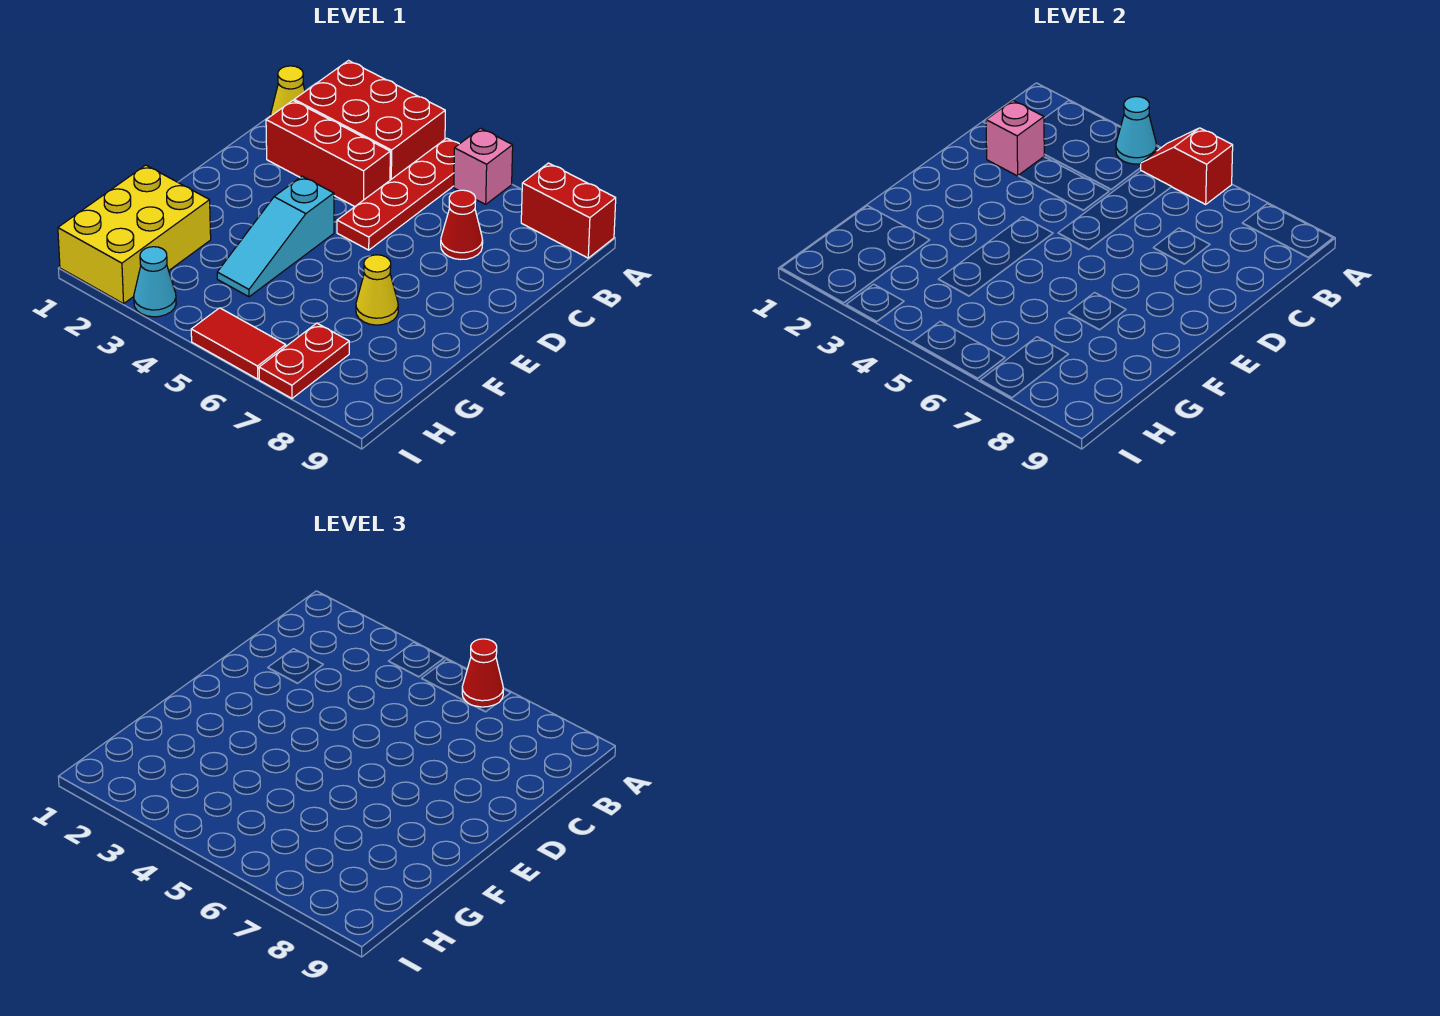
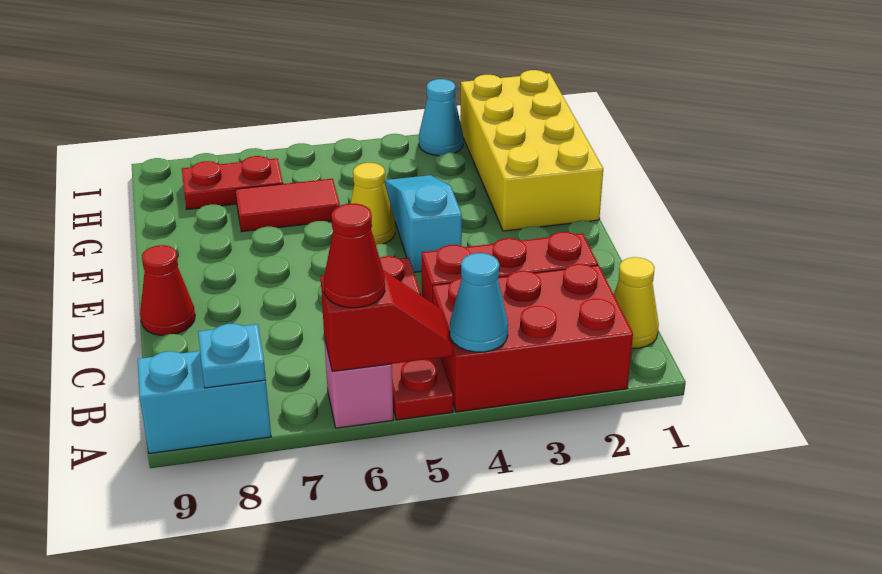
red 1x2 brick [521,163,616,258] -> cyan 1x2 brick [138,351,271,454]
none -> cyan 1x1 plate [198,324,266,388]
pink 1x1 brick [986,101,1045,176] -> none
red 1x1 cone [441,190,483,260] -> red 1x1 cone moved to [140,245,195,335]
yellow 1x1 cone [356,255,398,325] -> yellow 1x1 cone moved to [350,163,395,244]
yellow 2x3 brick [58,165,211,304] -> yellow 2x4 brick [460,70,603,231]
red 1x2 plate [259,323,349,398] -> red 1x2 plate turned to [182,156,283,209]
red 1x2 tile [191,308,286,379] -> red 1x2 tile moved to [235,179,340,232]

